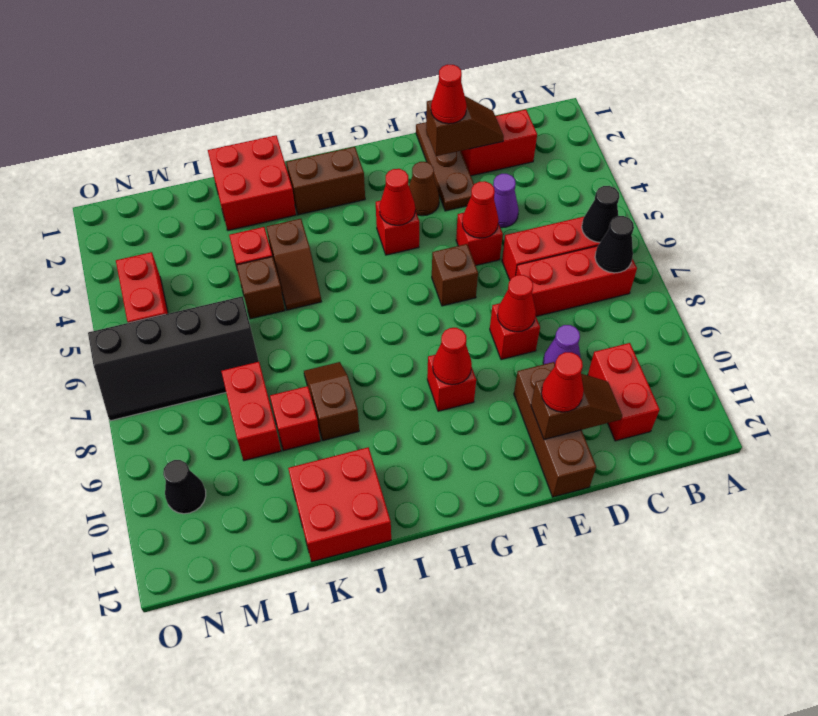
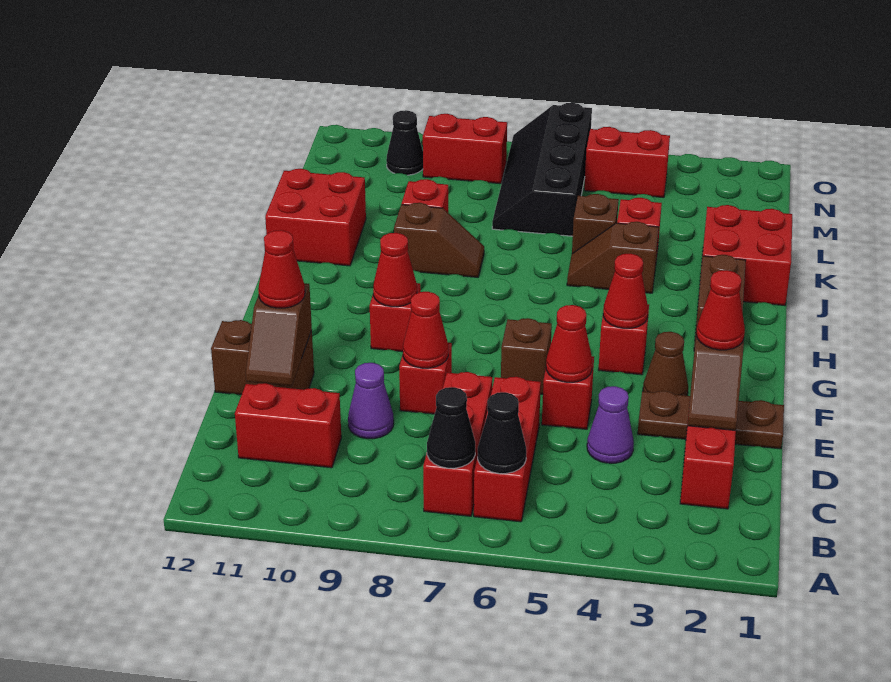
brown 1x3 brick [514,362,596,497] -> brown 1x2 brick [211,320,314,395]
red 1x2 brick [221,362,281,461] -> red 1x2 brick moved to [423,114,507,184]

